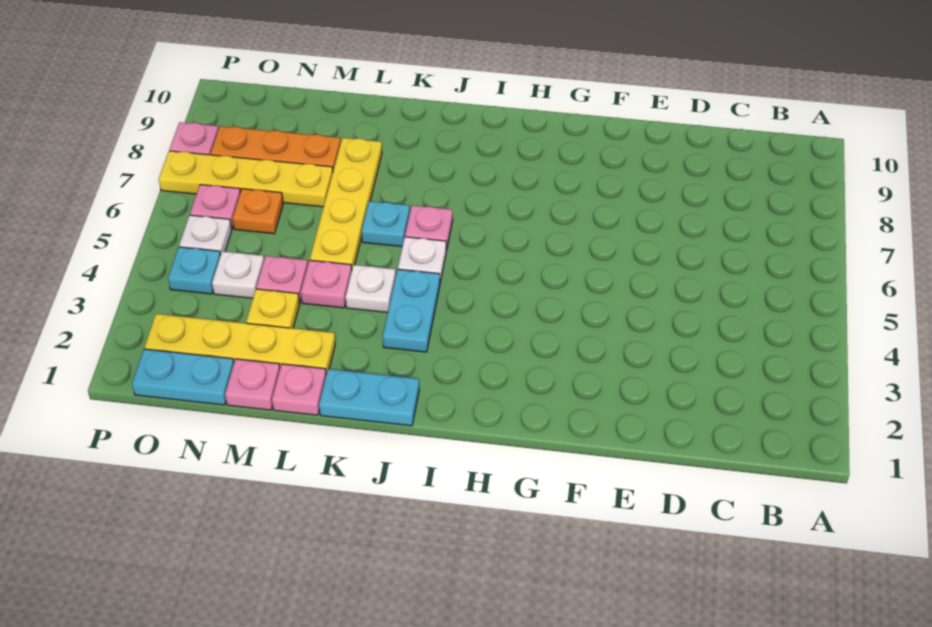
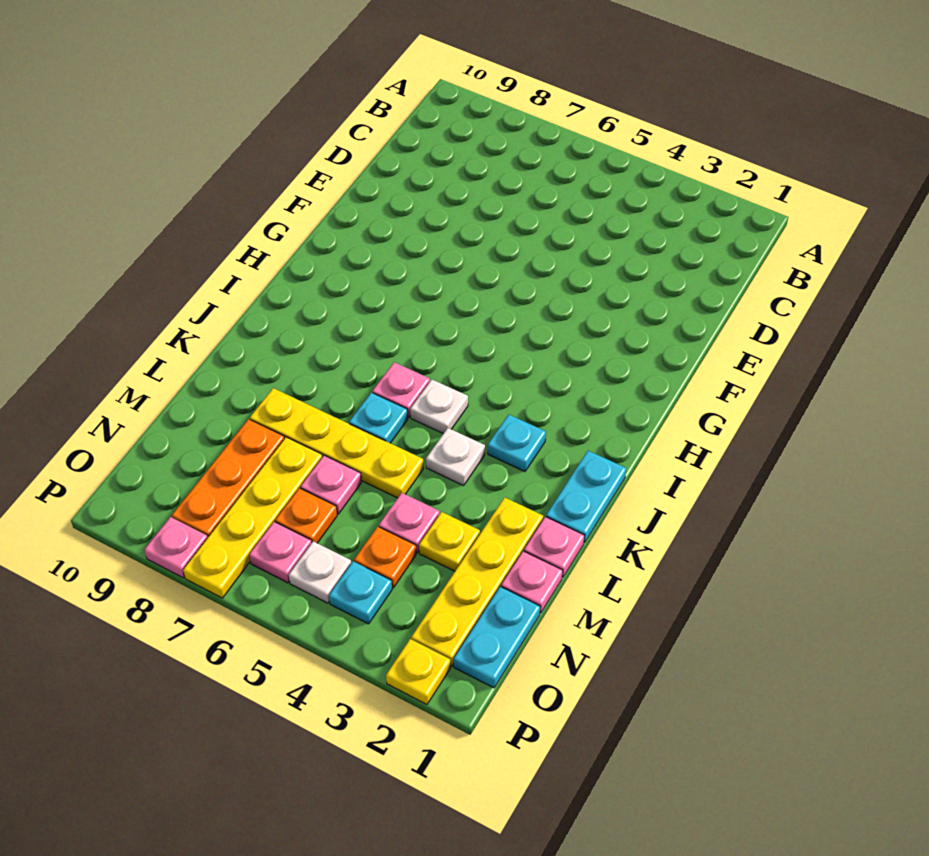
cyan 1x2 plate [383,269,440,352] -> cyan 1x1 plate [488,415,546,472]
pink 1x1 plate [301,260,352,308] -> pink 1x1 plate moved to [301,455,361,514]
white 1x1 plate [212,251,264,298] -> orange 1x1 plate [354,527,416,588]
none -> yellow 1x1 plate [386,639,451,705]

